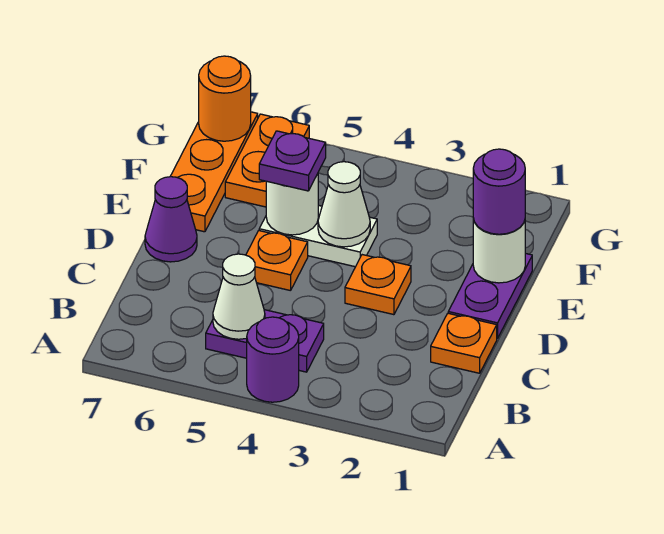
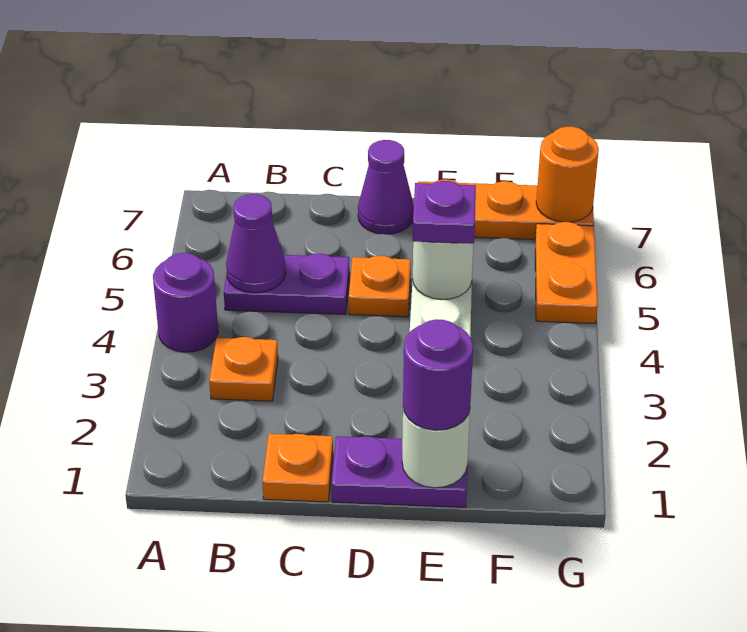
purple 1x2 plate [206,310,324,372] -> purple 1x2 plate turned to [224,254,350,314]
white 1x1 cone [213,254,265,339] -> purple 1x1 cone [226,194,286,293]
orange 1x1 plate [345,255,411,315] -> orange 1x1 plate moved to [209,337,278,401]
white 1x1 cone [318,162,370,247] -> none
orange 1x2 plate [225,114,309,207] -> orange 1x2 plate turned to [535,222,598,323]

